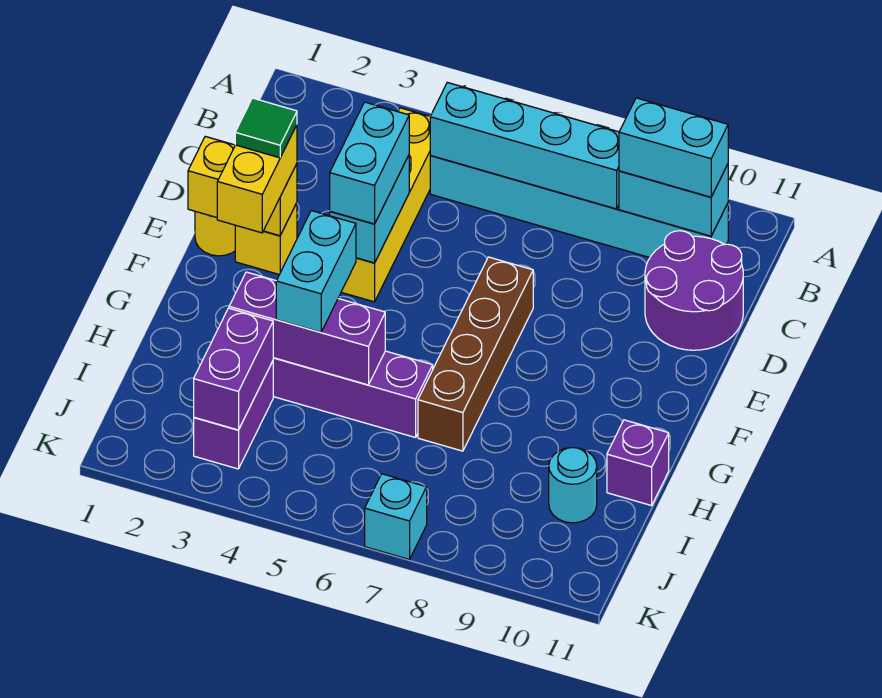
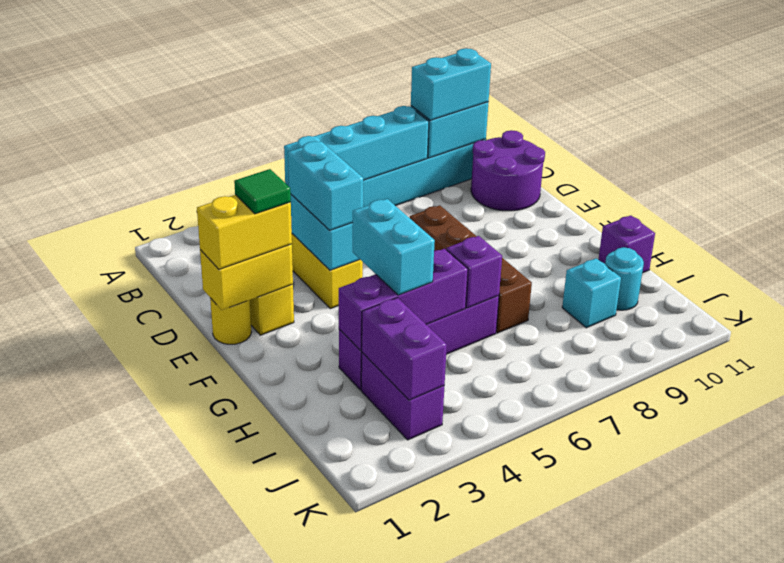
yellow 1x2 brick [217,125,297,233] -> yellow 1x2 brick turned to [197,195,292,269]
none -> purple 1x1 brick [446,236,502,308]
cyan 1x1 brick [365,474,427,560] -> cyan 1x1 brick moved to [562,258,621,328]

